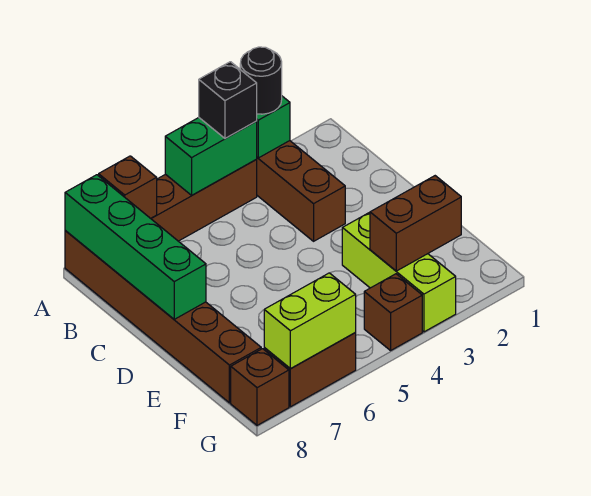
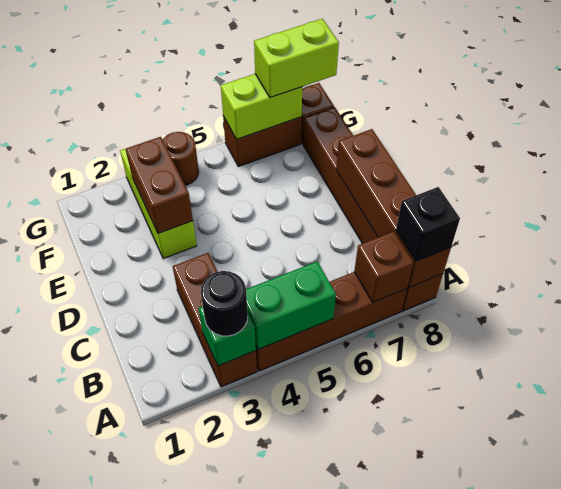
black 1x1 brick [199,62,257,138] -> black 1x1 brick moved to [396,187,460,261]
green 1x4 brick [65,175,206,319] -> brown 1x4 brick [336,129,451,287]
brown 1x2 brick [370,176,461,271] -> brown 1x2 brick turned to [126,137,193,233]
brown 1x1 brick [364,274,422,350] -> brown 1x1 round brick [162,132,199,185]
none -> lime 1x2 brick [254,19,339,98]

